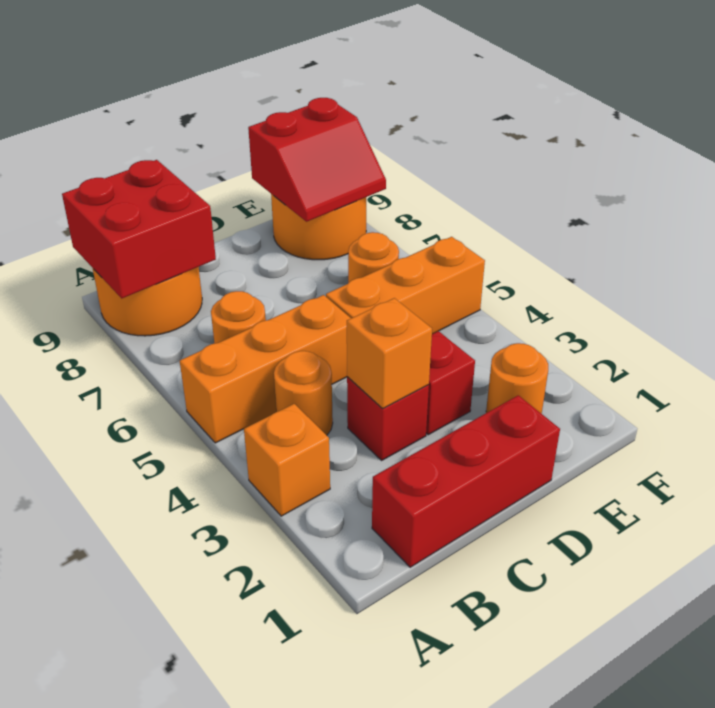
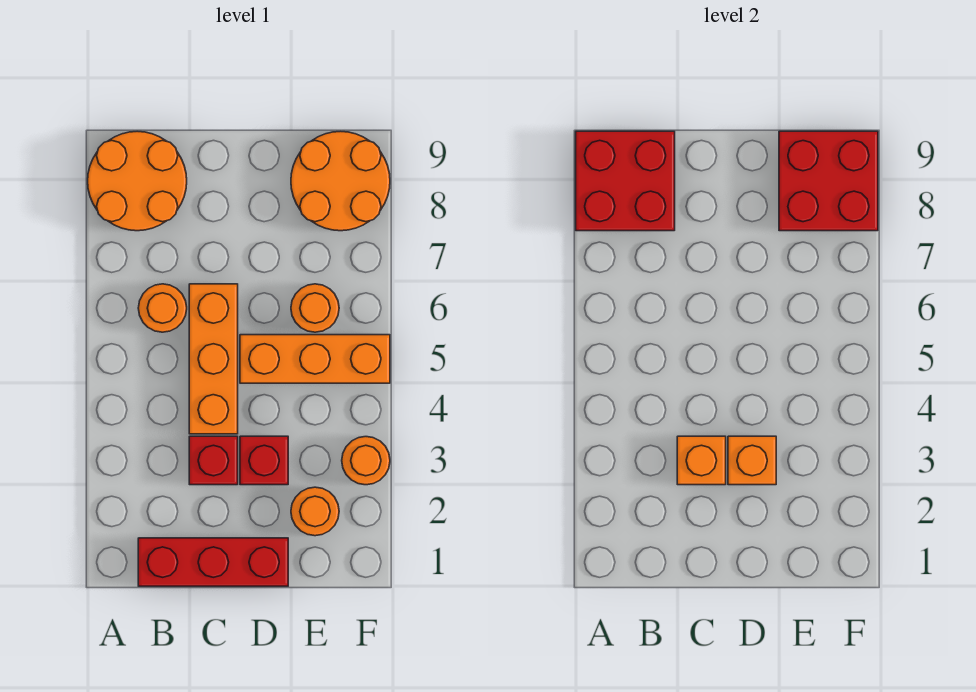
orange 1x1 brick [244,404,330,516] -> orange 1x1 brick moved to [728,436,776,485]
orange 1x3 brick [180,295,351,443] -> orange 1x3 brick turned to [189,284,238,434]
orange 1x1 round brick [274,351,333,435] -> orange 1x1 round brick moved to [342,437,390,485]
red 2x2 slope [248,98,386,222] -> red 2x2 brick [779,131,878,231]

